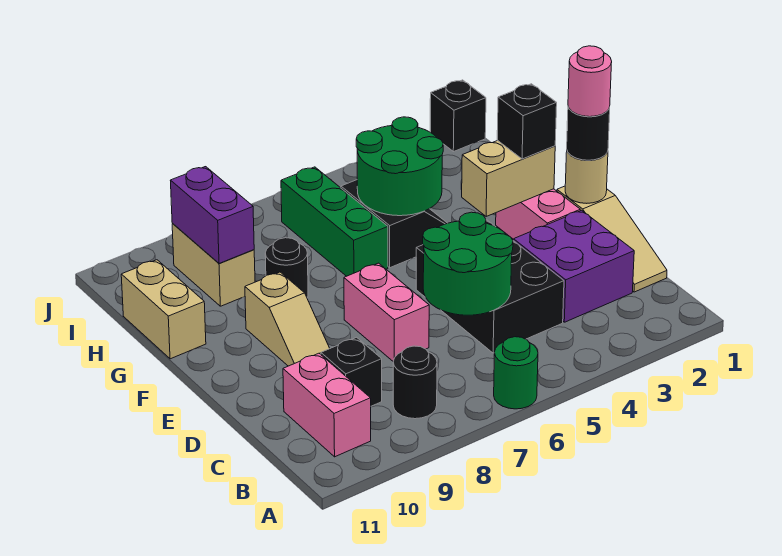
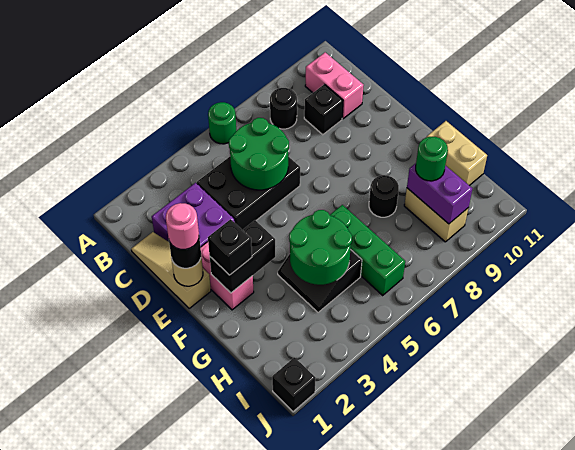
black 2x3 brick [416,219,564,353] -> black 2x3 brick turned to [197,156,300,230]
pink 1x2 brick [344,263,429,361] -> none
tan 1x2 slope [245,272,330,366] -> none
tan 1x2 brick [462,141,555,216] -> black 1x2 brick [210,220,275,293]
none -> green 1x1 round brick [416,137,448,181]

